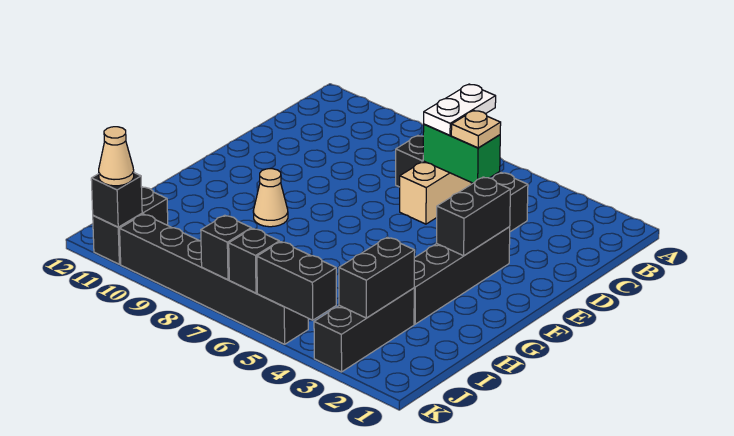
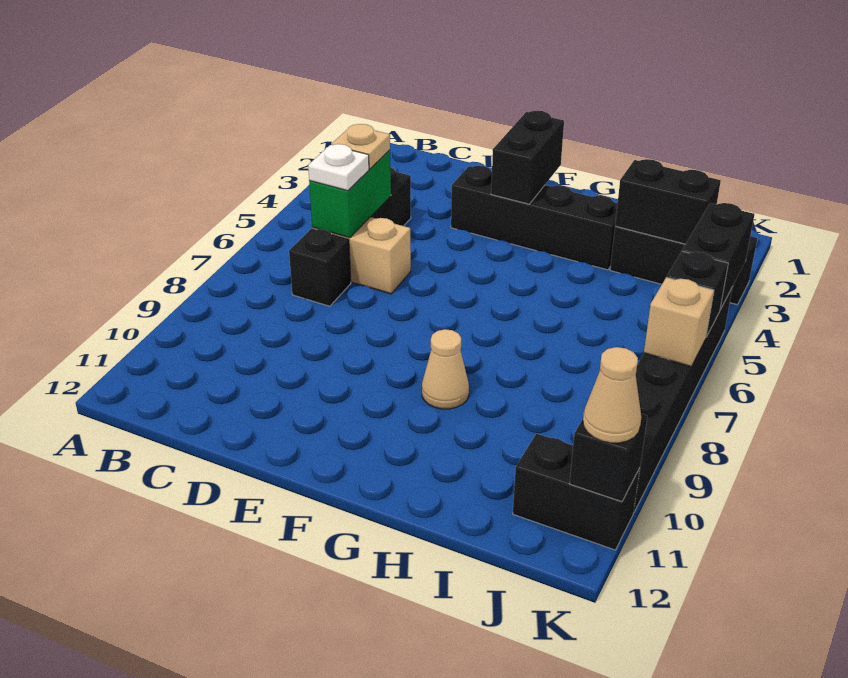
white 1x2 plate [424,84,496,135] -> white 1x1 plate [308,144,369,191]
black 1x2 brick [437,177,510,256] -> black 1x2 brick turned to [491,111,564,204]
black 1x1 brick [201,215,251,280] -> tan 1x1 brick [644,277,714,366]

